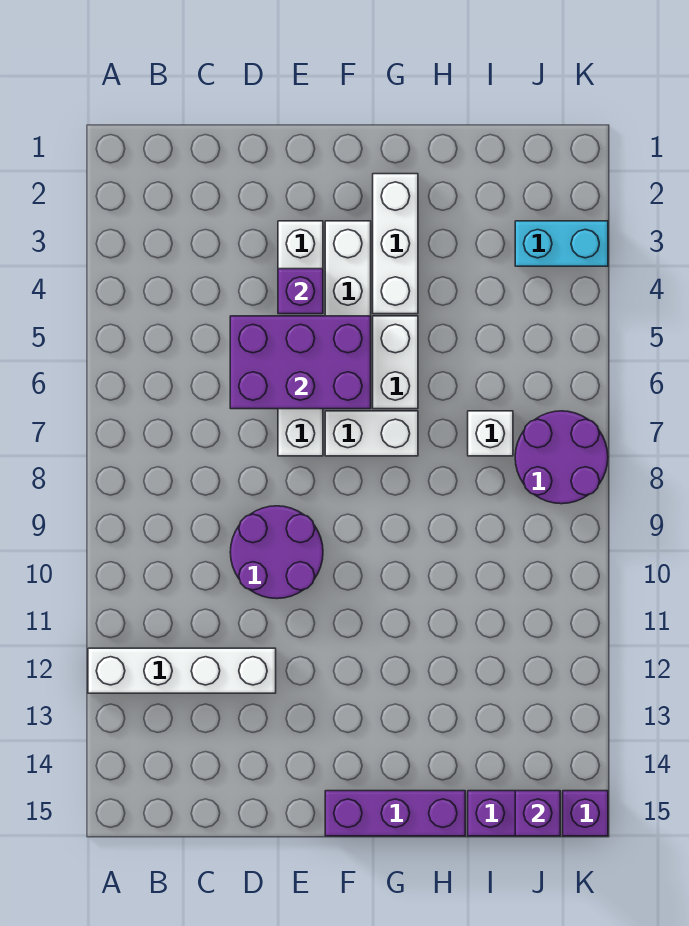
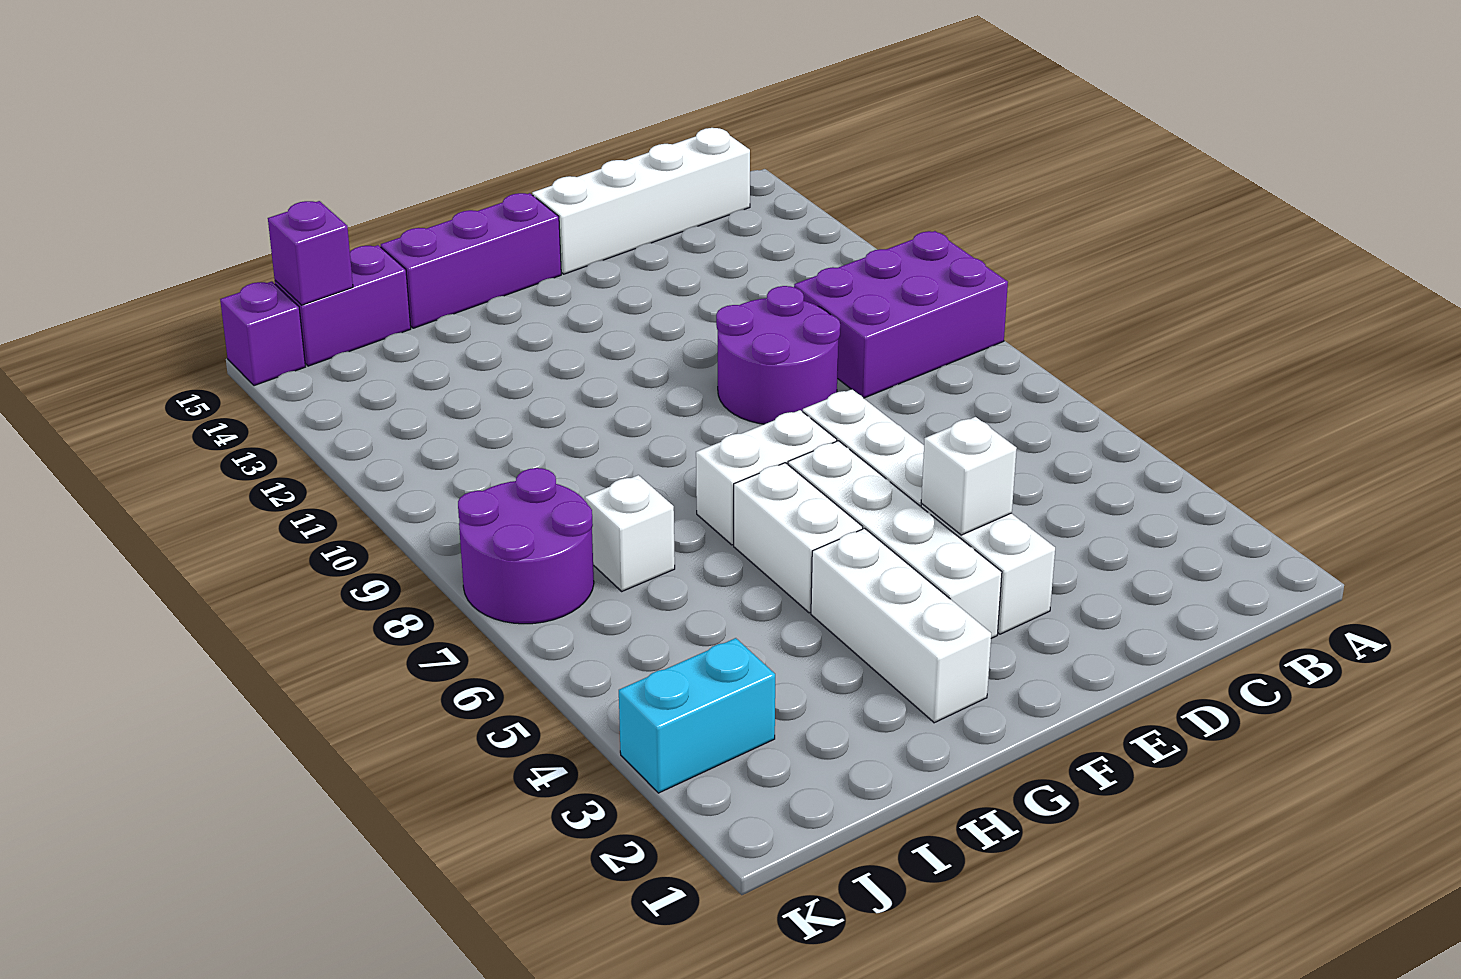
white 1x4 brick [88,648,276,693] -> white 1x4 brick moved to [532,128,750,274]
purple 2x3 brick [230,316,371,409] -> purple 2x3 brick moved to [794,231,1008,398]
purple 1x1 brick [278,269,323,314] -> white 1x1 brick [921,417,1017,535]

